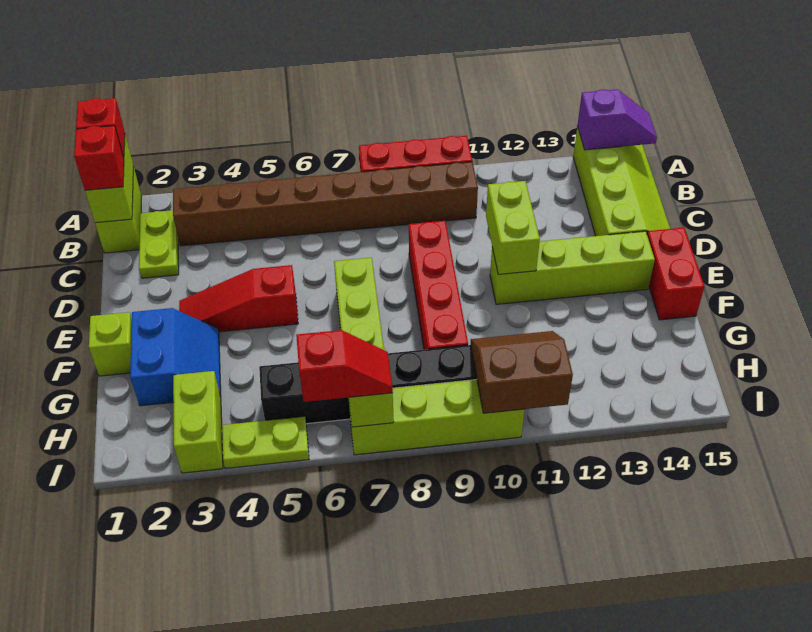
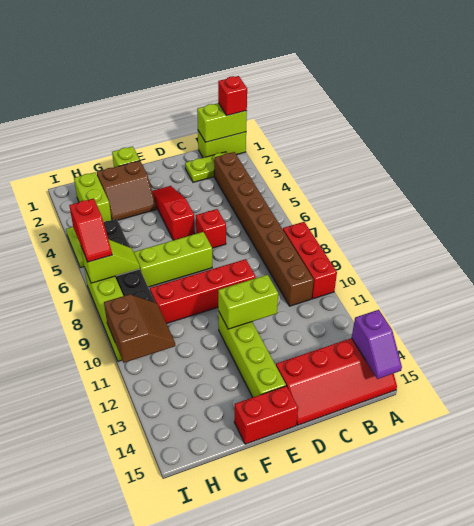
lime 2x4 slope [573,126,670,236] -> red 2x4 slope [276,338,397,425]
red 1x1 brick [74,126,124,190] -> red 1x1 brick moved to [196,209,226,248]
blue 2x2 slope [130,308,221,406] -> brown 2x2 slope [97,161,156,220]
lime 1x2 brick [173,371,223,473] -> lime 1x2 brick turned to [74,172,111,222]

